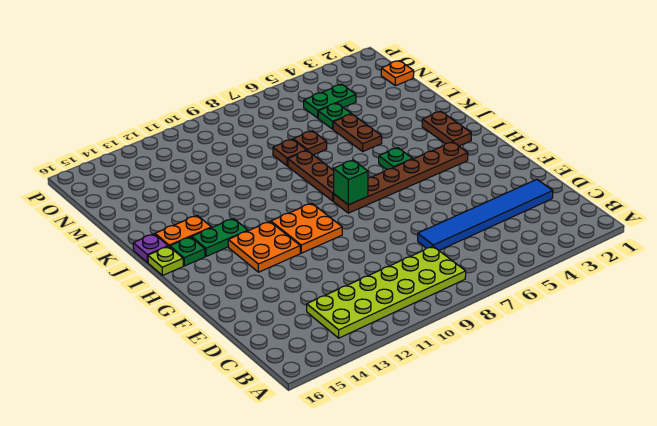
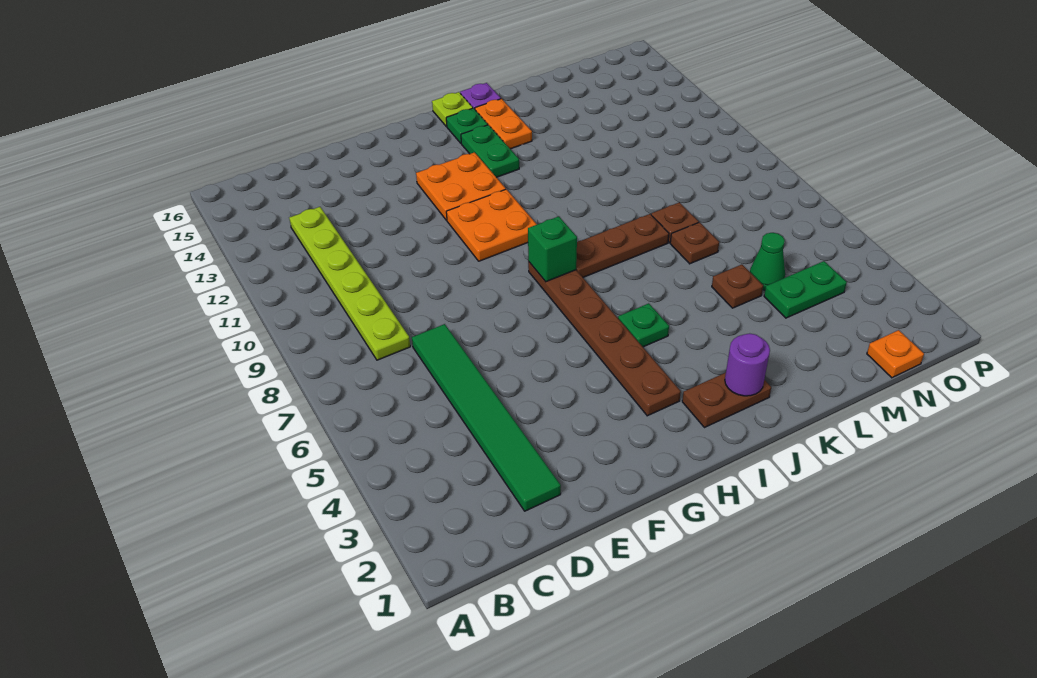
lime 2x6 plate [307,246,466,338] -> lime 1x6 plate [289,207,410,360]
blue 1x6 tile [418,180,553,250] -> green 1x6 tile [412,324,561,511]
none -> purple 1x1 round brick [725,333,770,396]
brown 1x2 plate [333,114,382,151] -> brown 1x1 plate [712,265,763,308]
green 1x1 plate [318,103,351,129] -> green 1x1 cone [750,233,785,290]
green 1x2 plate [304,84,356,118] -> green 1x2 plate turned to [764,261,847,318]

